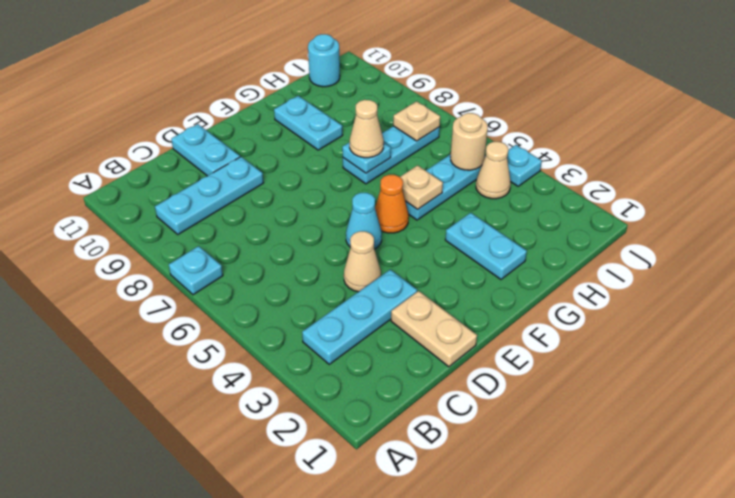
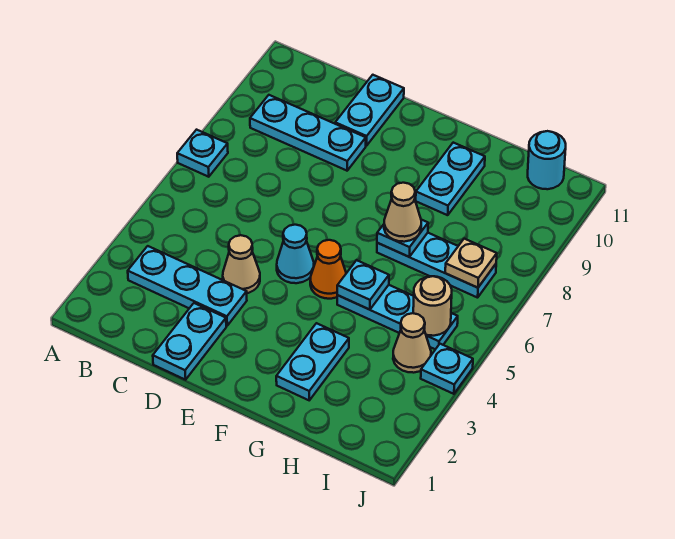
tan 1x2 plate [391,291,477,367] -> cyan 1x2 plate [153,303,226,380]
tan 1x1 plate [400,165,443,210] -> cyan 1x1 plate [337,260,389,310]

